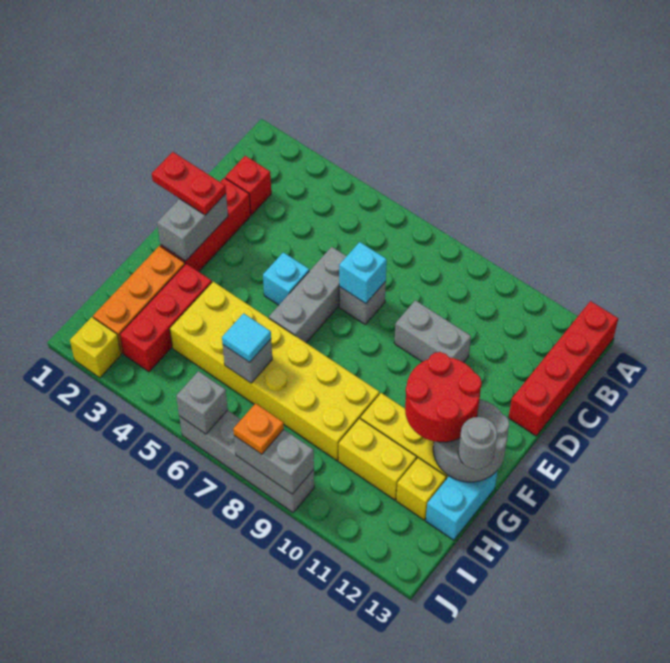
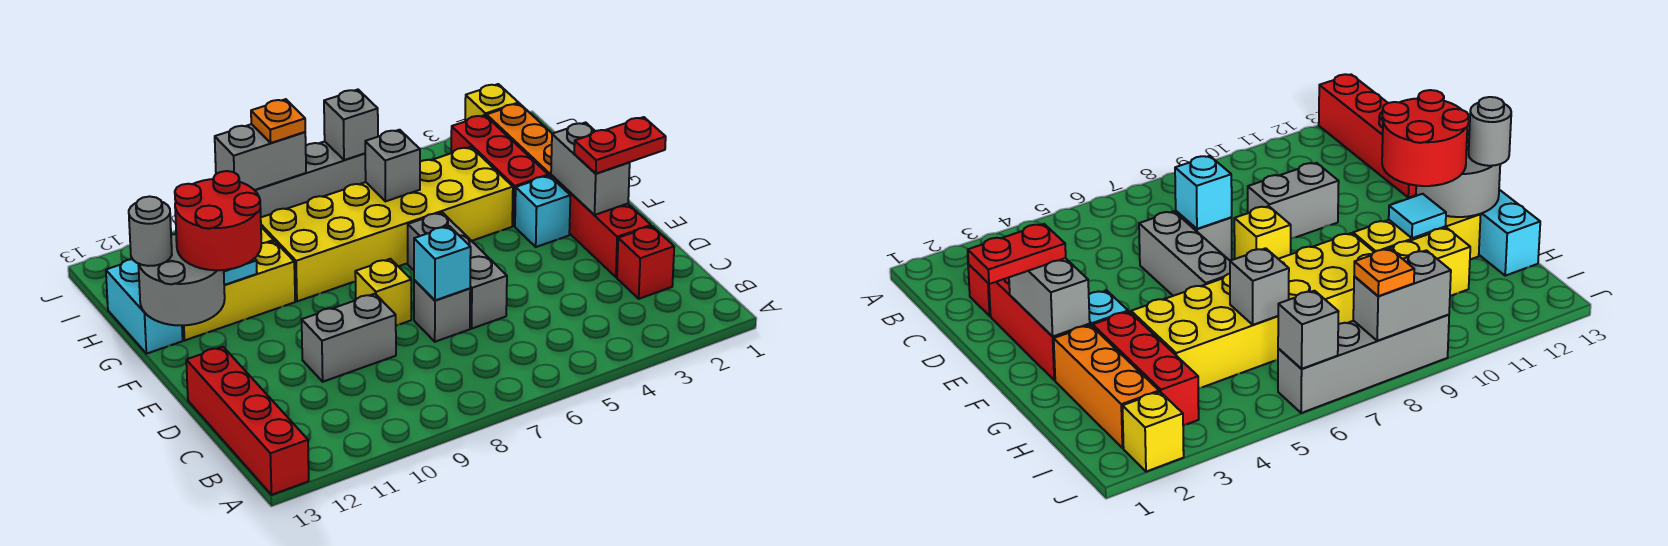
cyan 1x1 brick [263,252,309,305] -> cyan 1x1 brick moved to [515,176,570,247]
cyan 1x1 tile [222,313,271,362] -> cyan 1x1 tile moved to [224,258,257,285]
yellow 1x1 brick [396,458,446,520] -> yellow 1x1 brick moved to [355,259,411,326]

